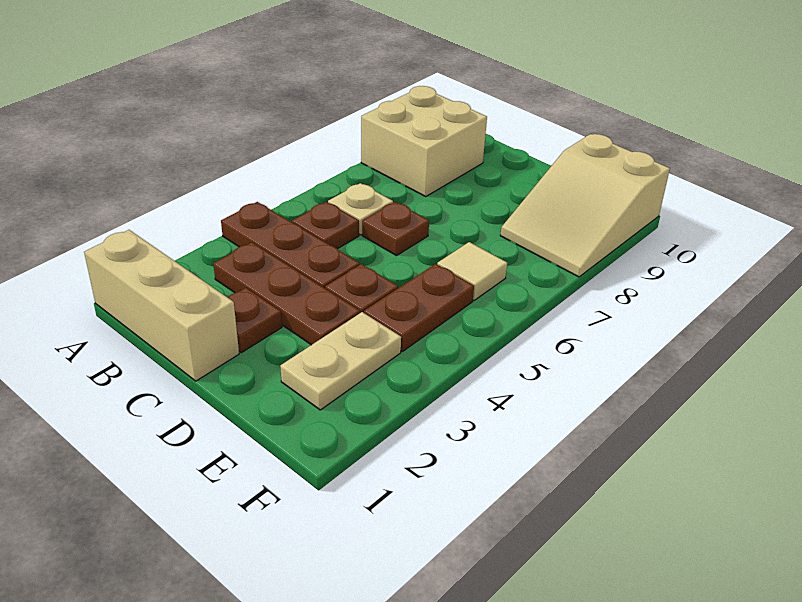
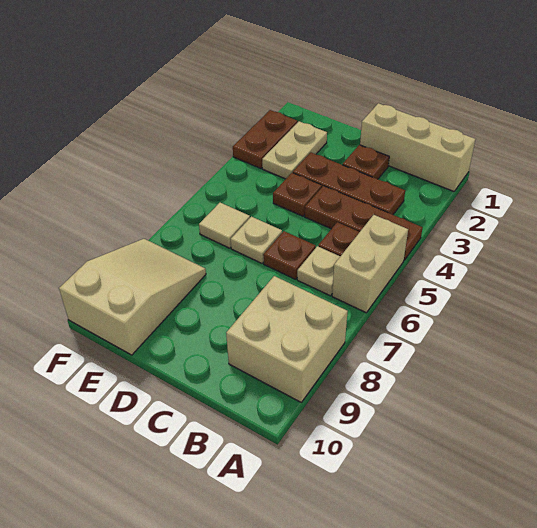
none -> tan 1x2 brick [332,215,408,313]
none -> tan 1x1 plate [231,217,282,263]
brown 1x2 plate [364,264,474,351] -> brown 1x2 plate moved to [233,110,297,169]

